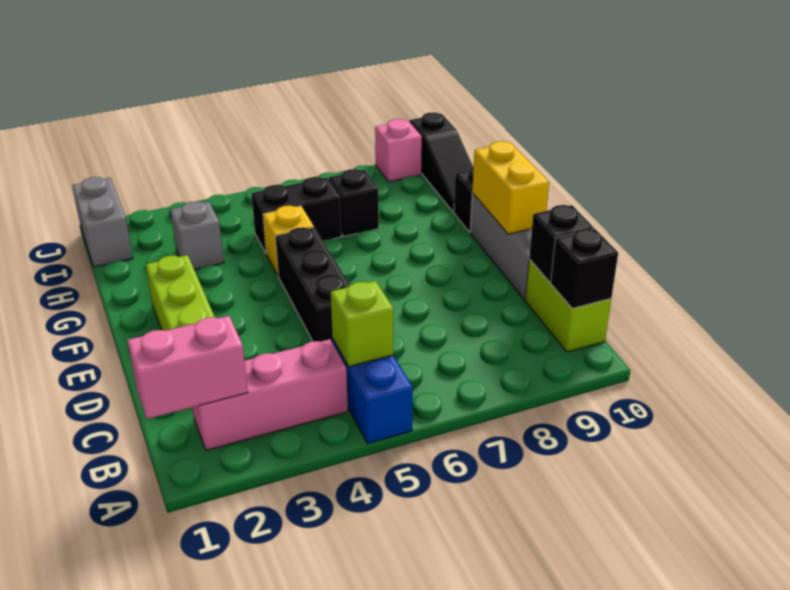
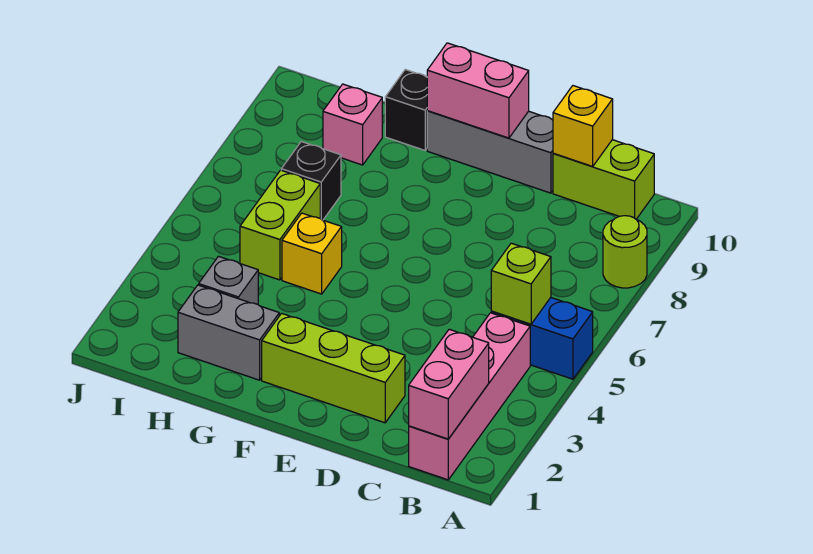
none -> lime 1x1 round brick [603,216,647,288]
pink 1x3 brick [192,339,348,450] -> pink 1x4 brick [409,313,530,480]
black 1x1 brick [551,229,618,308] -> none
black 1x1 brick [529,205,594,282] -> yellow 1x1 brick [553,86,613,167]
black 1x3 brick [275,227,350,343] -> none
yellow 1x2 brick [472,141,549,234] -> pink 1x2 brick [427,43,529,138]
black 1x2 brick [251,177,341,253] -> lime 1x2 brick [240,170,320,280]
black 1x3 slope [410,112,473,212] -> none
grey 1x2 brick [72,177,133,267] -> grey 1x2 brick moved to [178,285,279,380]
pink 1x1 brick [375,119,422,182] -> pink 1x1 brick moved to [323,84,382,165]

